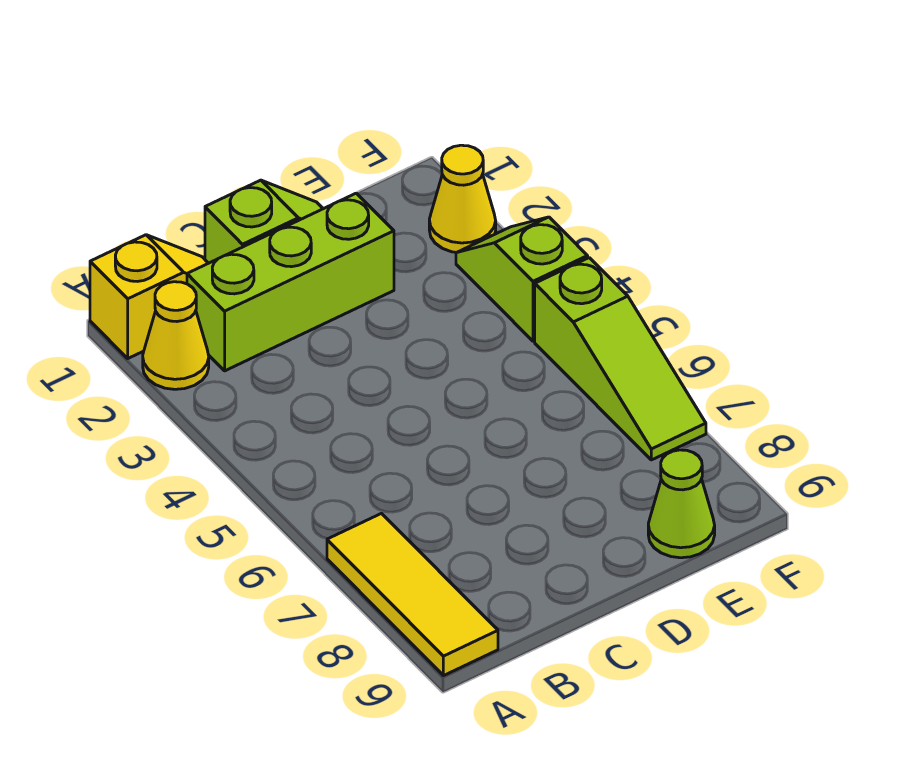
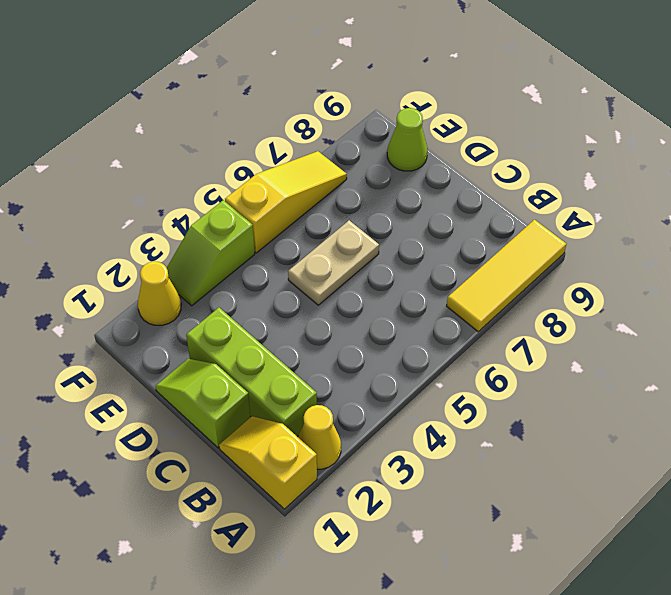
none -> tan 1x2 plate [288,220,379,305]
lime 1x3 slope [535,258,706,460] -> yellow 1x3 slope [225,151,347,253]

